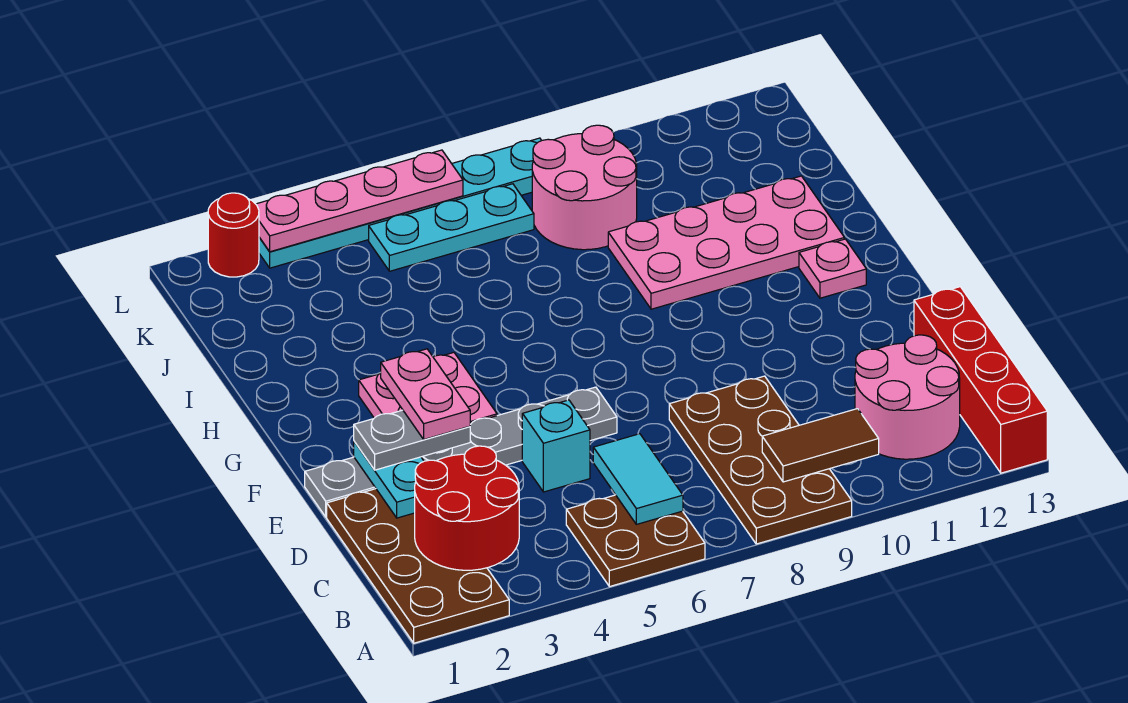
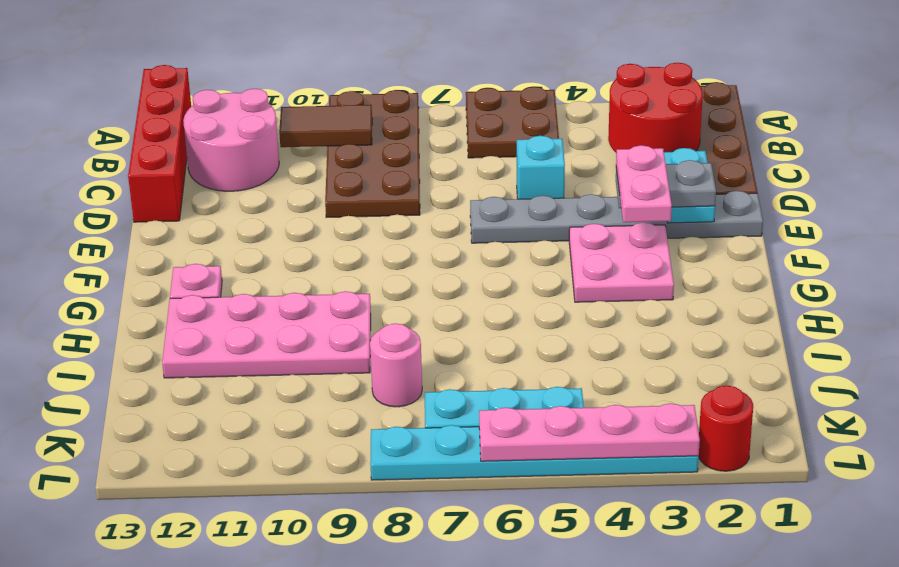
cyan 1x2 tile [593,434,683,524] -> none
pink 2x2 round brick [532,125,637,250] -> pink 1x1 round brick [370,324,422,407]

